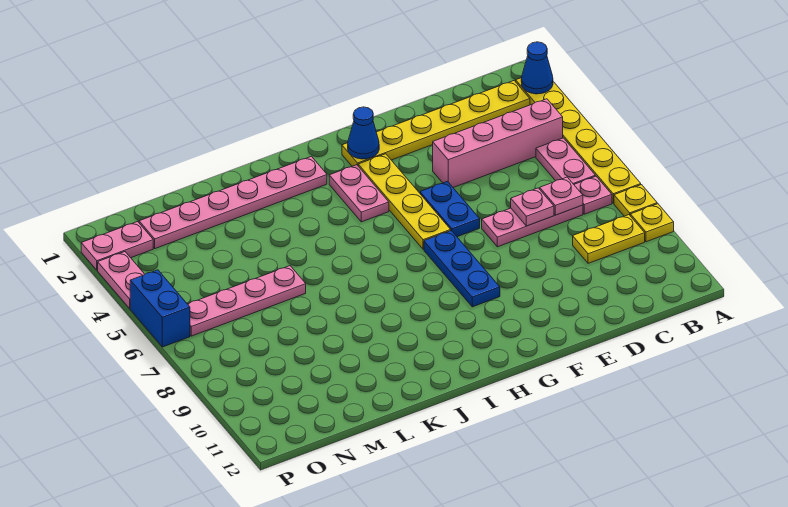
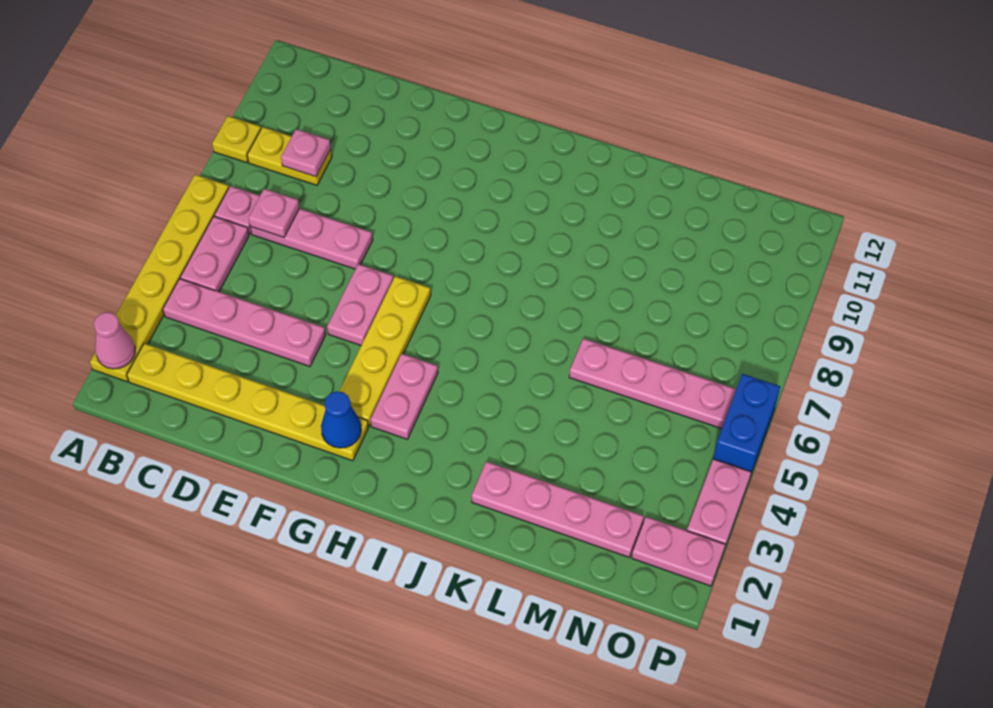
blue 1x1 cone [521,42,553,94] -> pink 1x1 cone [94,312,135,369]
yellow 1x1 plate [614,185,657,216] -> none
pink 1x4 brick [433,99,563,187] -> pink 1x4 plate [163,279,326,366]
pink 1x1 plate [511,188,554,226] -> pink 1x1 plate moved to [281,129,331,177]
blue 1x2 plate [420,181,480,237] -> pink 1x2 plate [327,264,393,345]
blue 1x3 plate [424,231,500,307] -> none
pink 1x6 plate [139,156,327,249] -> pink 1x4 plate [471,462,644,557]

